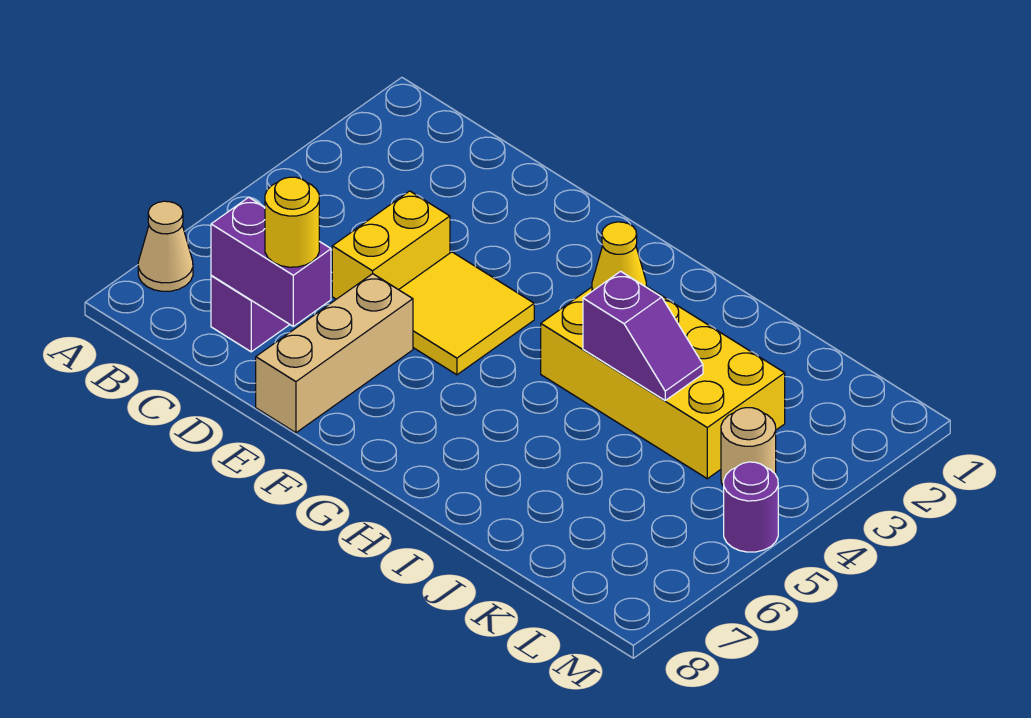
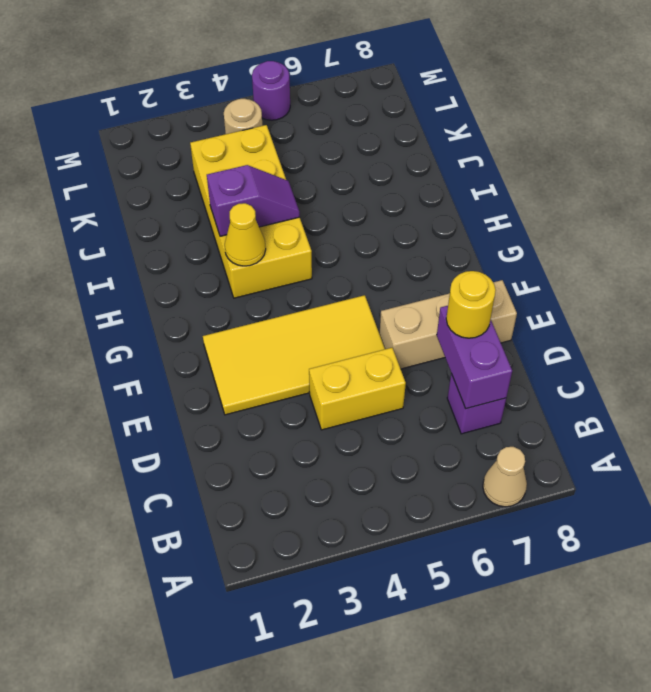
yellow 2x2 tile [399,252,534,375] -> yellow 2x4 tile [203,295,385,415]
purple 1x2 slope [583,271,703,400] -> purple 1x2 slope turned to [207,165,300,236]

